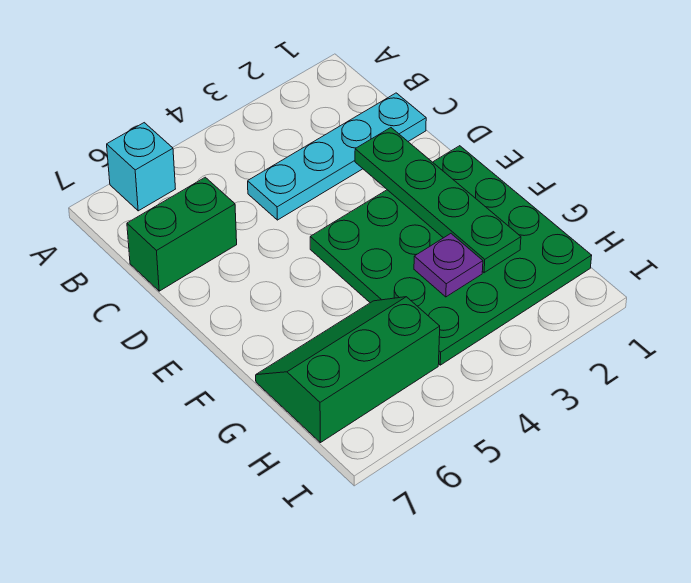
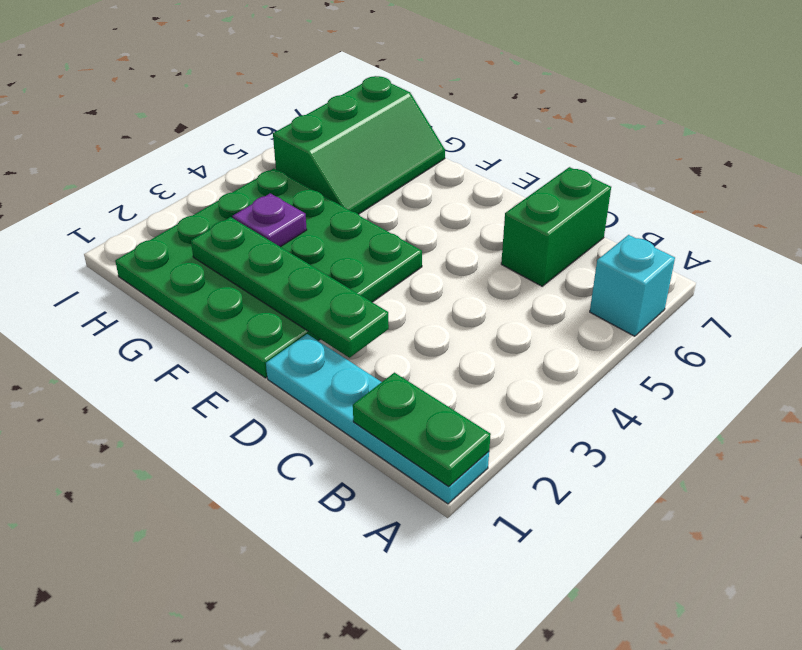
none -> green 1x2 plate [353,373,491,486]
cyan 1x4 plate [248,93,426,220] -> cyan 1x4 plate turned to [266,334,489,504]

